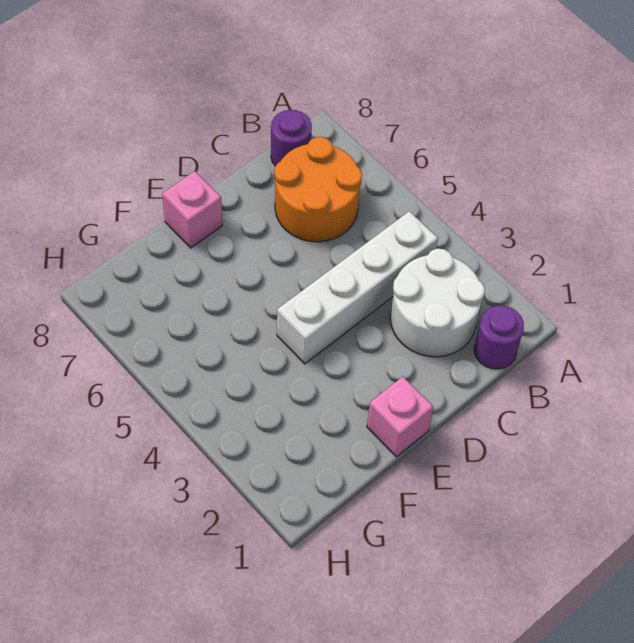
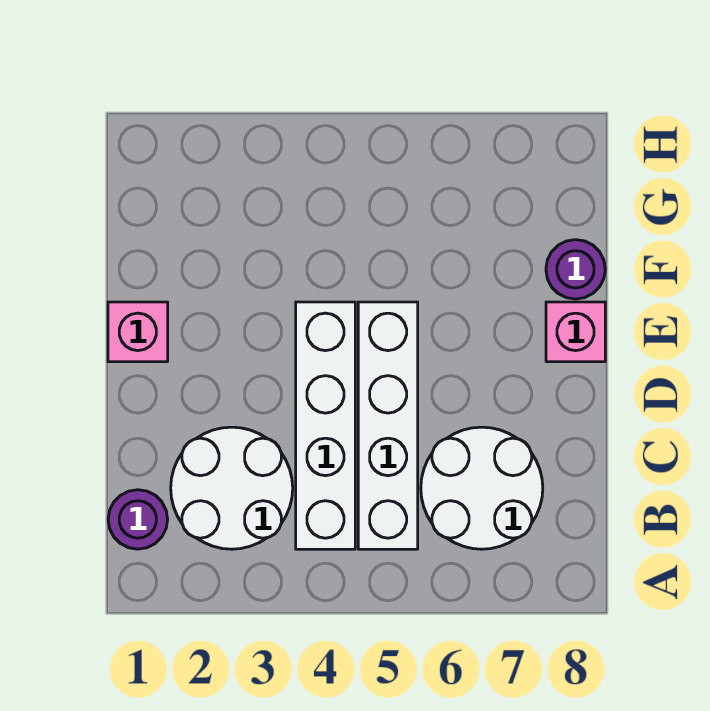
none -> white 1x4 brick [358,302,418,549]
orange 2x2 round brick [274,137,362,242] -> white 2x2 round brick [421,427,543,549]
purple 1x1 round brick [271,110,312,166] -> purple 1x1 round brick moved to [546,240,605,299]

